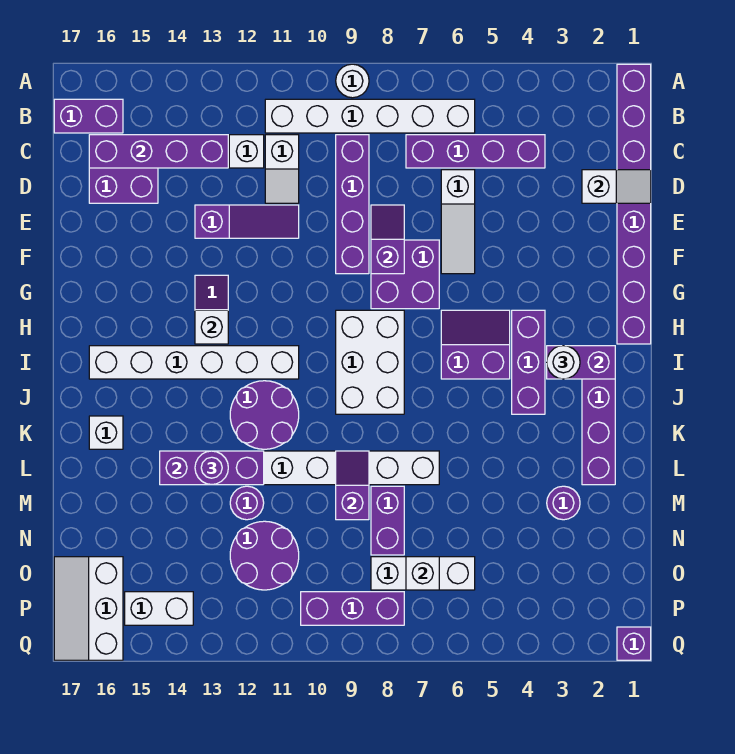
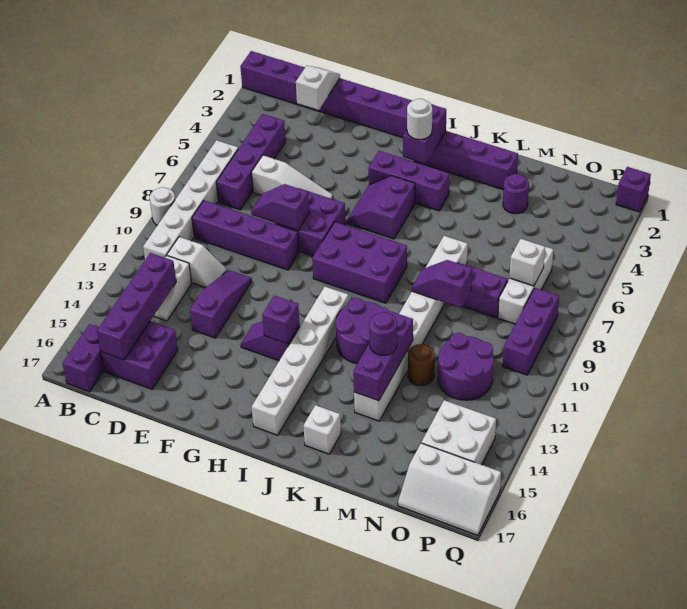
white 2x3 brick [336,310,404,414] -> purple 2x3 brick [312,222,407,303]
white 1x1 brick [195,310,228,344] -> purple 1x1 brick [262,296,300,344]
purple 1x1 round brick [230,486,264,520] -> brown 1x1 round brick [408,344,435,386]
white 1x2 brick [125,592,193,625] -> white 2x2 brick [421,400,496,465]

